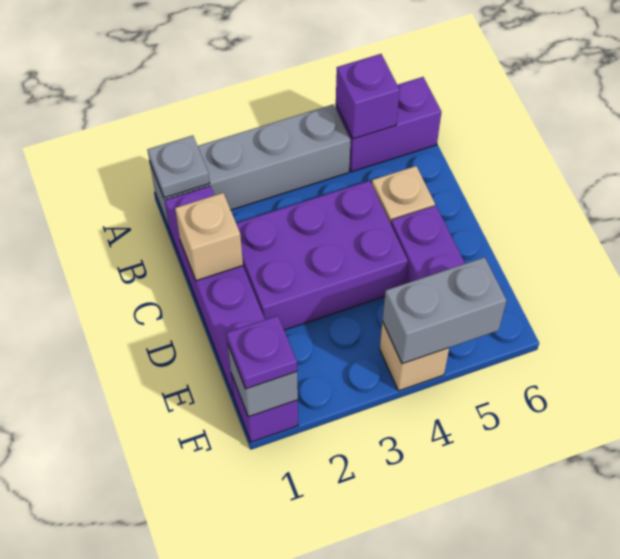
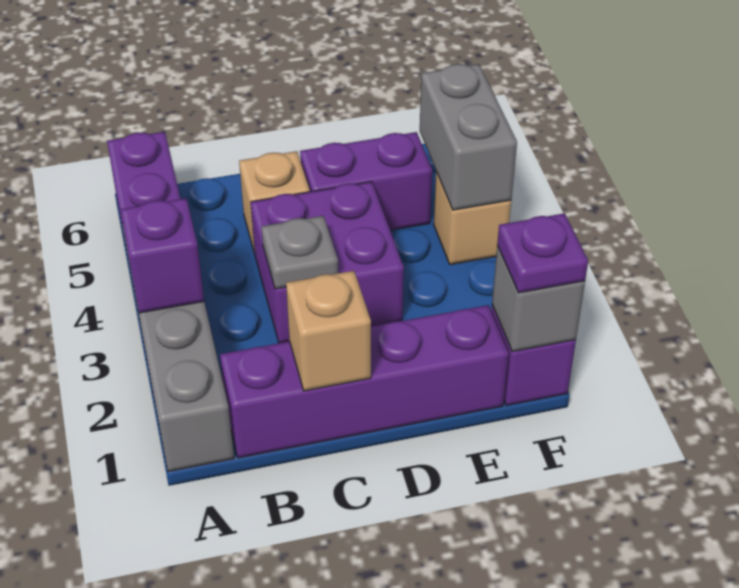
grey 1x1 plate [147,136,210,198] -> grey 1x1 plate moved to [261,216,338,289]
purple 1x1 brick [336,54,400,139] -> purple 1x1 brick moved to [121,198,204,313]
purple 2x3 brick [236,181,408,330] -> purple 2x2 brick [251,182,404,343]

